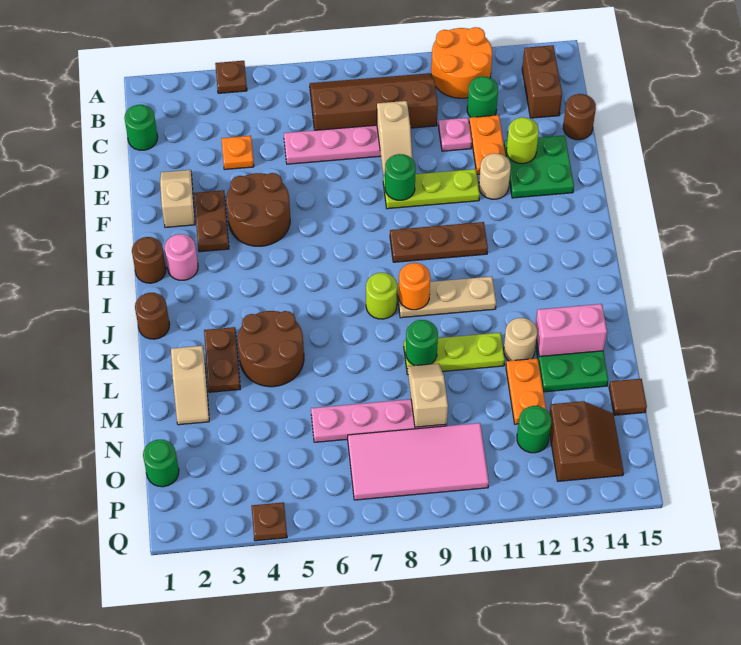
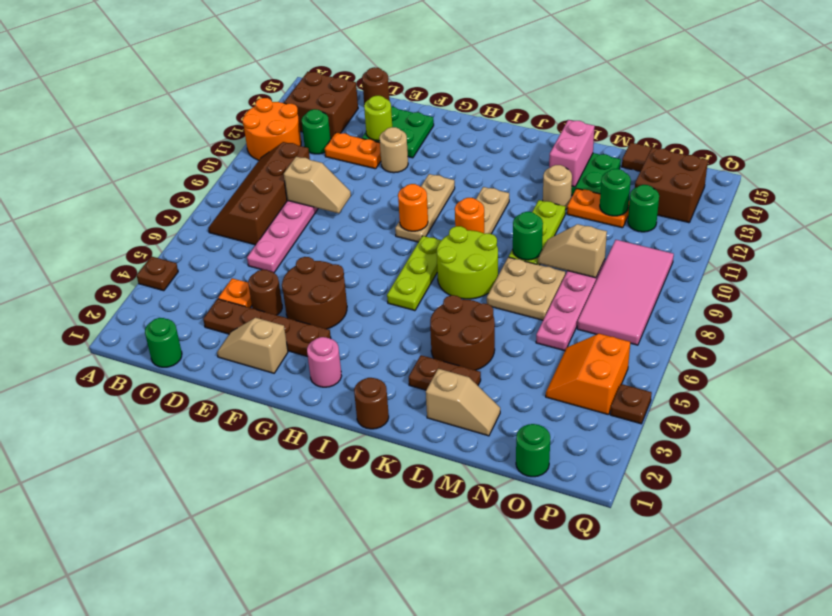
brown 1x2 brick [522,45,562,118] -> brown 2x2 brick [284,72,358,139]
pink 1x1 plate [439,118,472,151] -> none
brown 1x2 plate [194,190,229,252] -> brown 1x4 plate [203,299,331,357]
lime 1x3 plate [383,169,480,209] -> lime 1x3 plate moved to [387,236,441,311]
green 1x1 round brick [385,154,416,200] -> green 1x1 round brick moved to [600,169,631,216]
brown 1x1 round brick [132,237,166,283] -> brown 1x1 round brick moved to [248,270,282,315]
brown 1x3 plate [390,222,488,262] -> tan 1x3 plate [395,174,455,242]
none -> orange 1x1 round brick [398,184,428,231]
lime 1x1 round brick [366,273,397,319] -> lime 2x2 round brick [437,226,498,299]
none -> tan 2x2 plate [487,257,565,320]
none -> orange 2x2 slope [546,334,630,415]
brown 2x2 slope [549,401,624,481] -> brown 2x2 brick [635,148,708,223]

